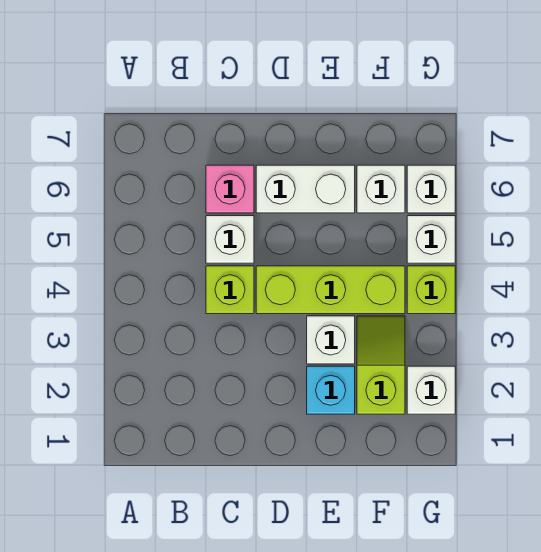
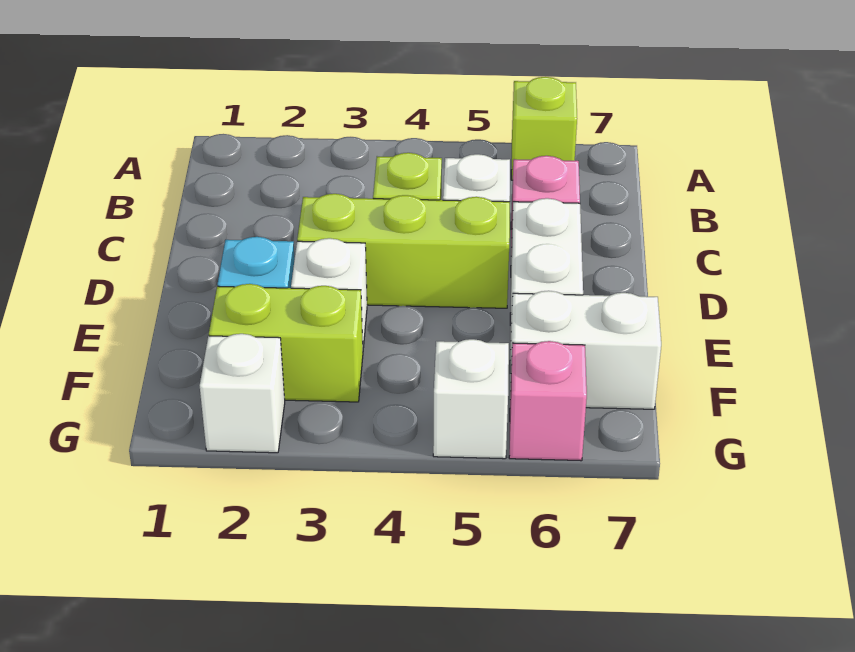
lime 1x3 brick [256,266,405,314] -> lime 1x3 brick turned to [297,194,510,308]
lime 1x2 slope [357,316,405,414] -> lime 1x2 brick [209,284,363,402]
white 1x1 brick [357,165,405,213] -> white 1x2 brick [510,291,661,409]
lime 1x1 brick [407,266,455,314] -> lime 1x1 brick moved to [511,77,577,180]
white 1x1 brick [407,165,455,213] -> pink 1x1 brick [509,341,587,461]

